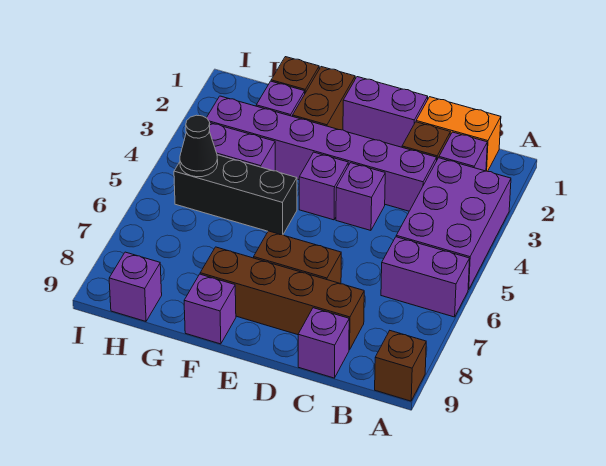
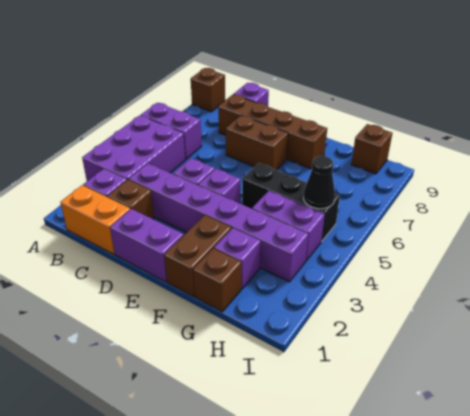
purple 1x1 brick [184,274,236,344] -> none
purple 1x1 brick [109,252,162,321] -> brown 1x1 brick [351,124,392,174]

